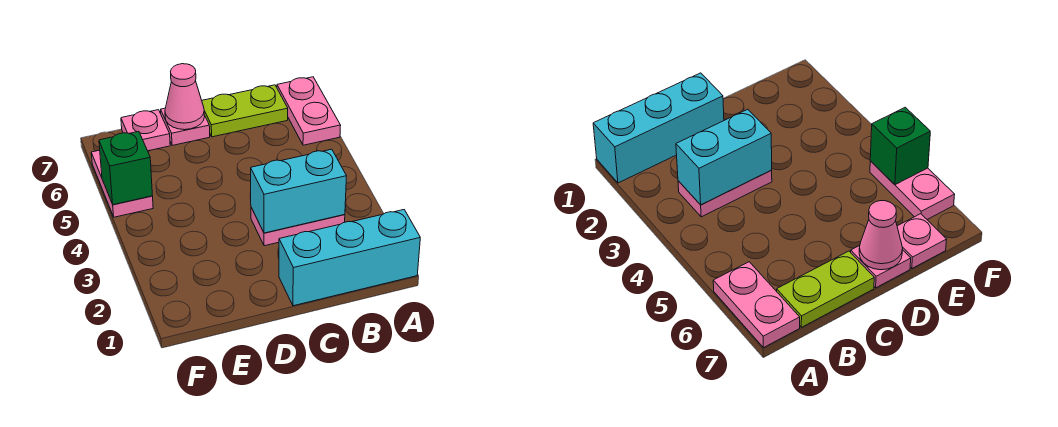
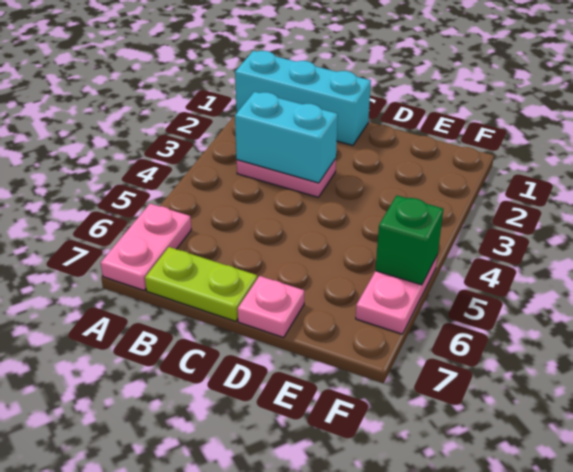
pink 1x1 cone [165,64,205,130] -> none
pink 1x1 plate [121,110,170,151] -> none

